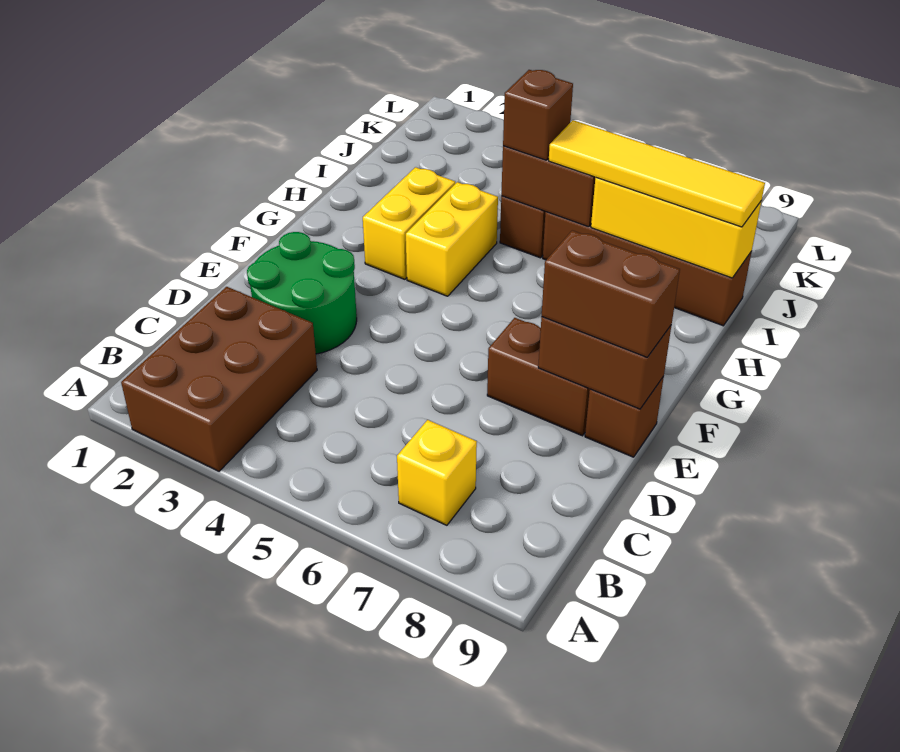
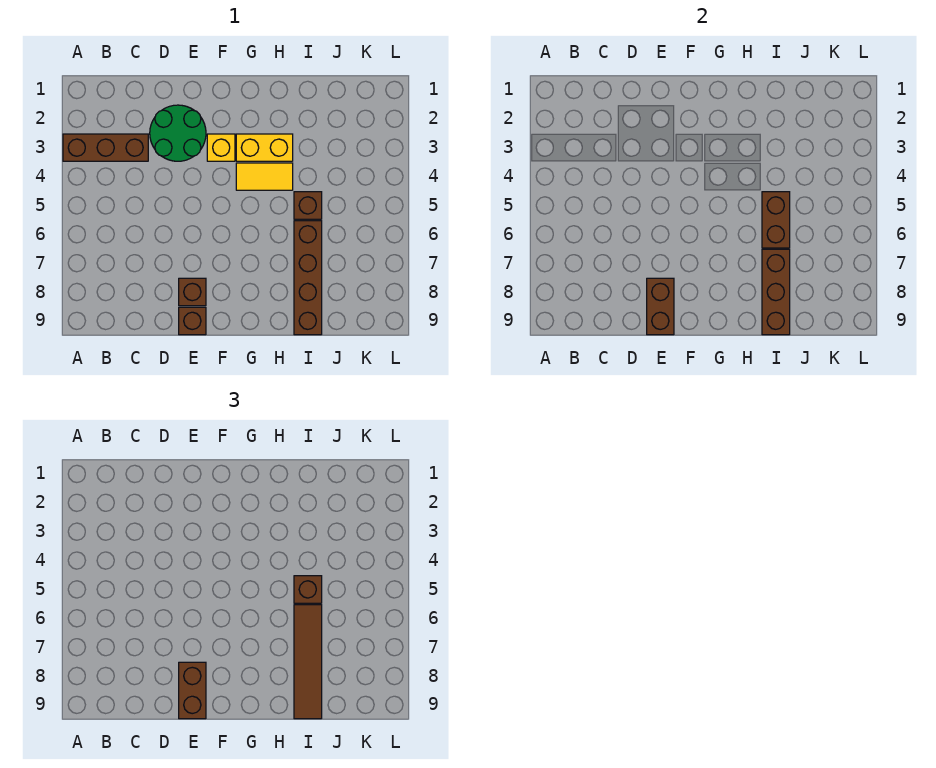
brown 2x3 brick [121,287,317,471] -> brown 1x3 brick [63,134,148,161]
yellow 1x1 brick [397,420,477,525] -> yellow 1x1 brick moved to [207,134,235,161]
brown 1x2 brick [487,318,590,436] -> brown 1x1 brick [179,278,206,306]
yellow 1x2 brick [406,182,498,296] -> yellow 1x2 tile [236,163,293,190]
yellow 1x4 tile [549,120,765,227] -> brown 1x4 tile [294,605,322,719]
yellow 1x3 brick [591,178,761,278] -> brown 1x3 brick [762,249,790,335]

